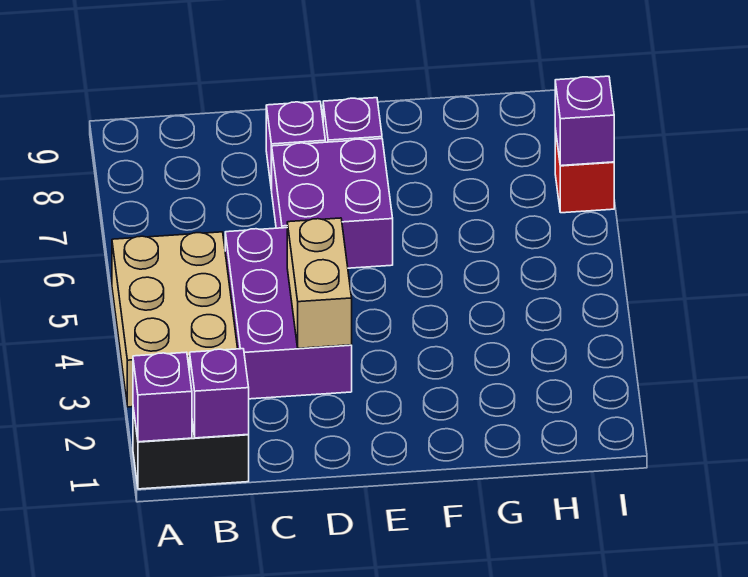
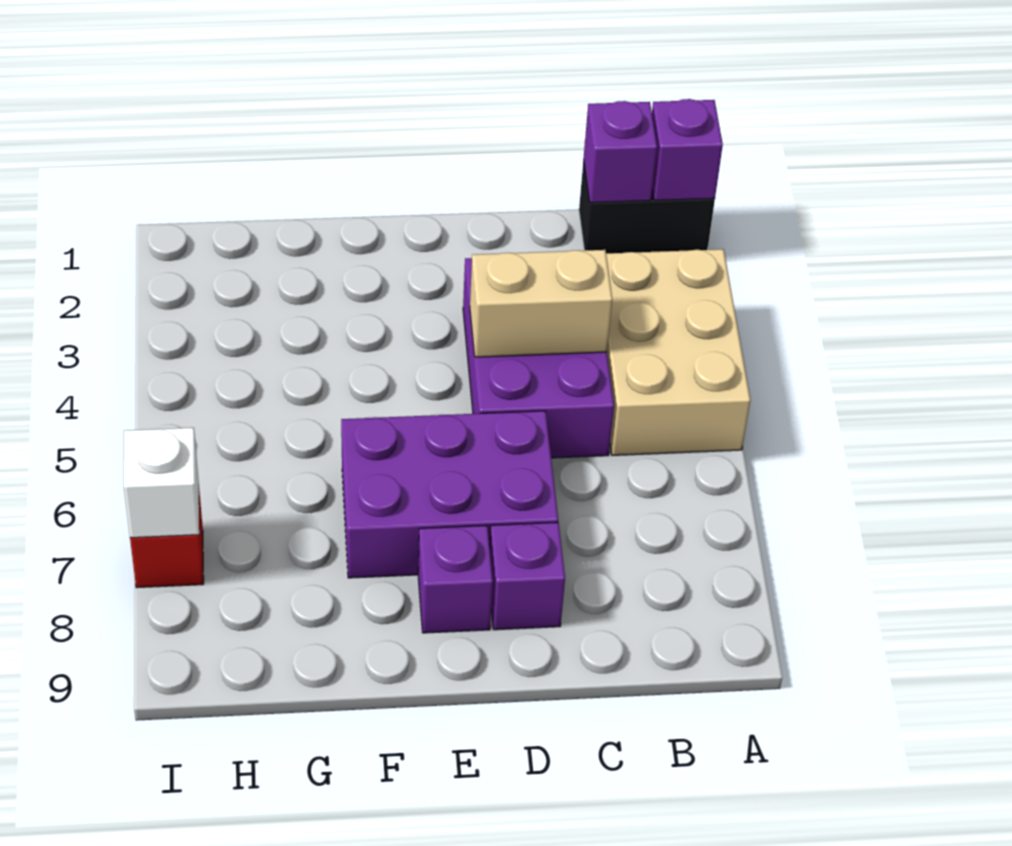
tan 1x2 brick [287,218,352,348] -> tan 1x2 brick turned to [470,250,612,357]
purple 2x2 brick [272,139,393,268] -> purple 2x3 brick [341,411,558,578]
purple 1x1 brick [555,76,614,166] -> white 1x1 brick [124,428,199,538]

